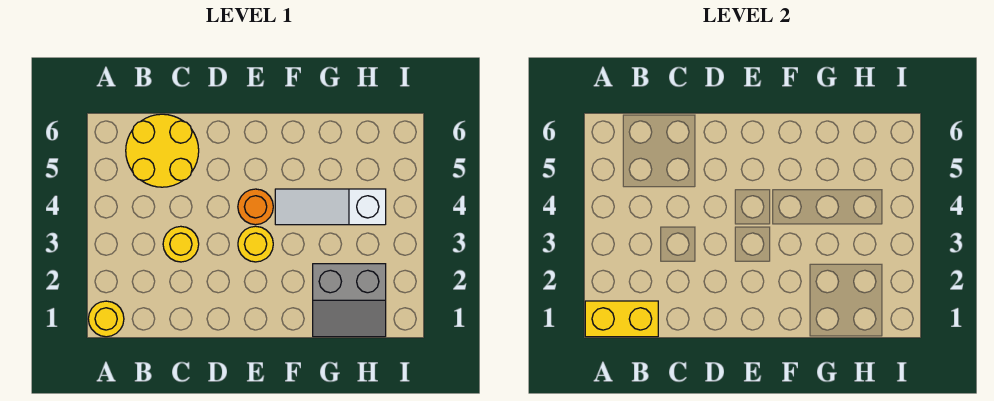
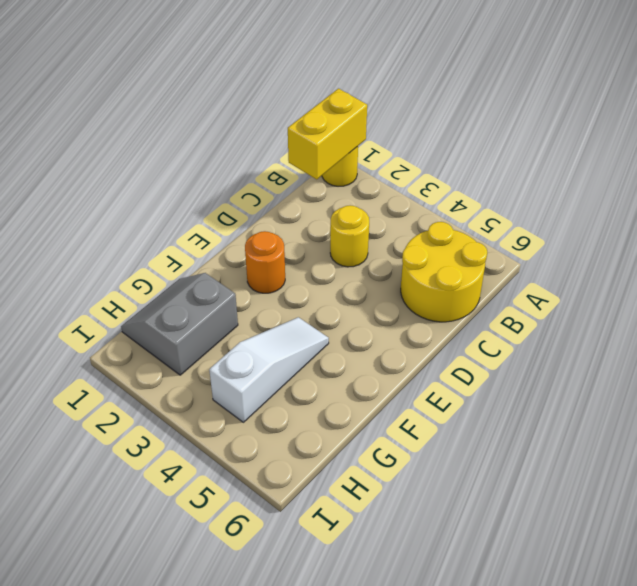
yellow 1x1 round brick [238,226,273,262] -> none
orange 1x1 round brick [238,189,273,225] -> orange 1x1 round brick moved to [245,231,285,293]

